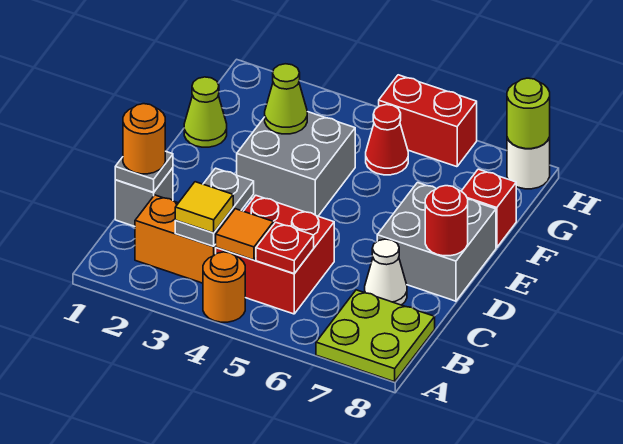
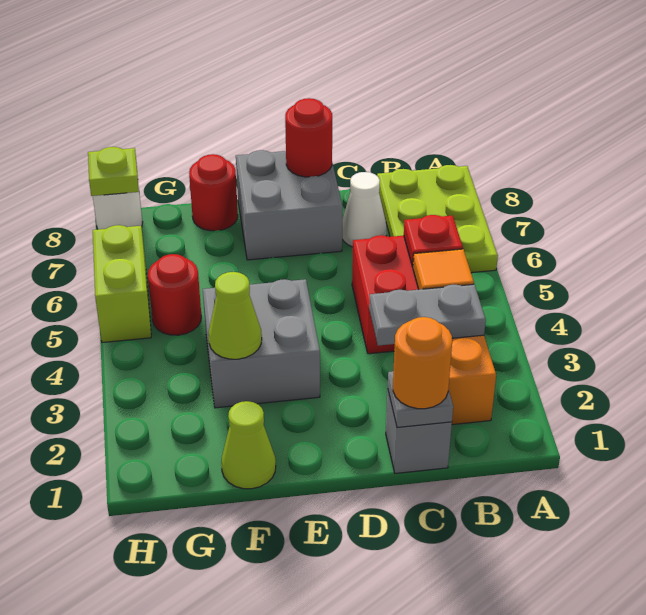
orange 1x1 round brick [203,252,245,322] -> none
lime 2x2 plate [316,290,435,382] -> lime 2x3 plate [377,165,498,273]
yellow 1x1 tile [175,182,233,233] -> none
red 1x1 brick [462,169,516,248] -> red 1x1 round brick [189,154,238,231]
red 1x1 cone [366,105,408,175] -> red 1x1 round brick [148,254,201,335]
red 1x2 brick [379,75,477,167] -> lime 1x2 brick [93,225,151,342]
lime 1x1 round brick [507,78,550,149] -> lime 1x1 plate [88,147,139,196]

